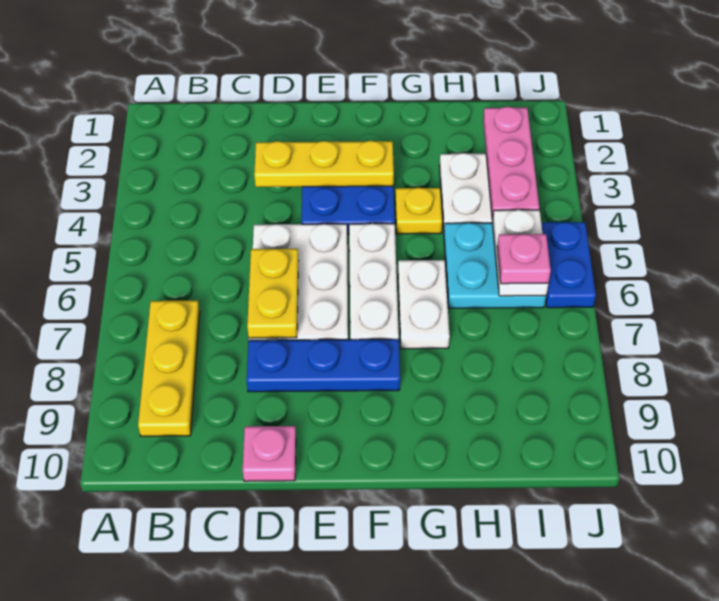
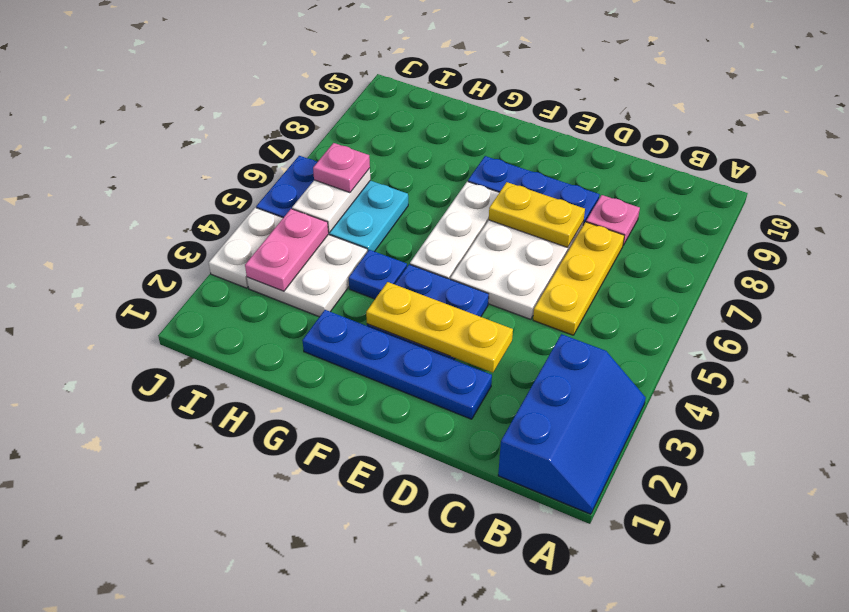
none -> blue 2x3 slope [498,334,646,514]
yellow 1x3 plate [138,301,200,436] -> yellow 1x3 plate moved to [533,222,624,335]
none -> blue 1x4 plate [302,310,492,419]
yellow 1x2 plate [247,249,298,338] -> yellow 1x2 plate turned to [489,182,585,247]
pink 1x1 plate [243,426,296,481] -> pink 1x1 plate moved to [586,195,640,245]
yellow 1x1 plate [395,187,442,234] -> blue 1x1 plate [349,250,407,299]
white 1x2 plate [398,260,450,349] -> white 1x2 plate moved to [209,208,283,288]
pink 1x3 plate [483,107,539,220] -> pink 1x2 plate [245,209,328,291]

